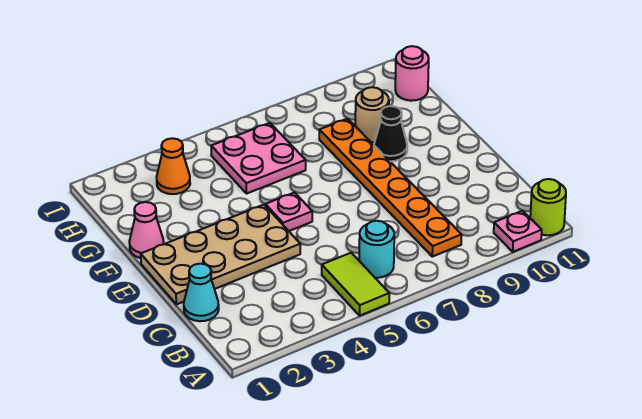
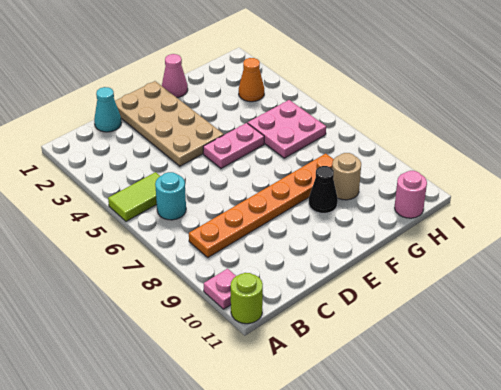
pink 1x1 plate [265,193,312,231] -> pink 1x2 plate [203,123,264,168]

